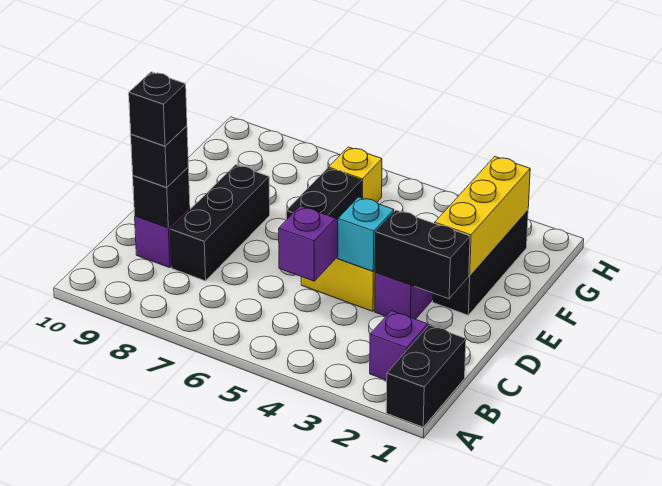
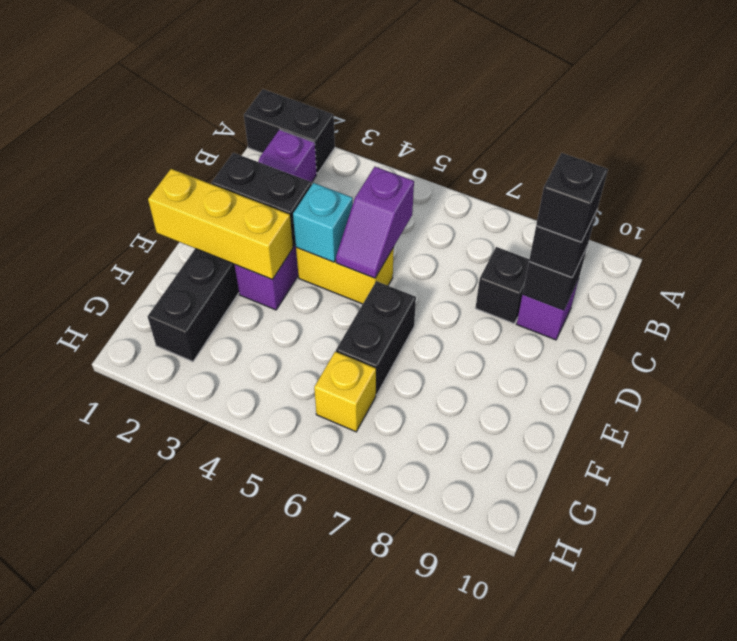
black 1x2 brick [386,325,466,427] -> black 1x2 brick turned to [244,89,335,174]
black 1x3 brick [170,165,270,281] -> black 1x1 brick [476,247,529,323]
yellow 1x3 brick [435,157,530,275] -> yellow 1x3 brick turned to [148,169,293,280]

